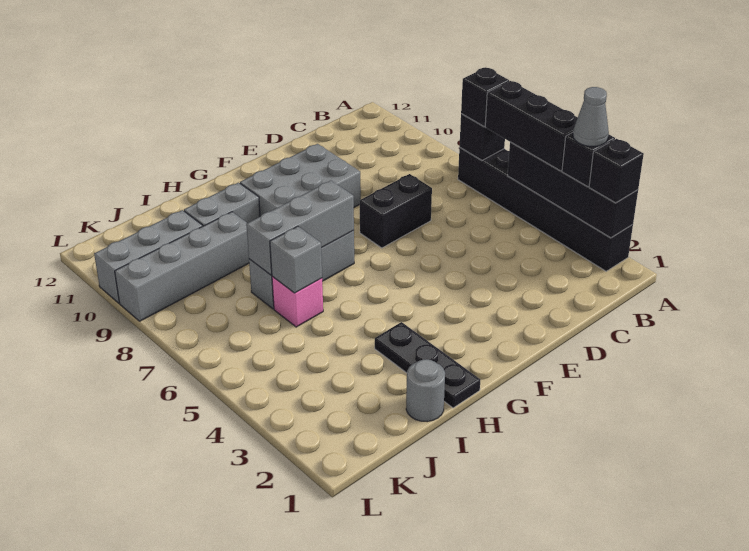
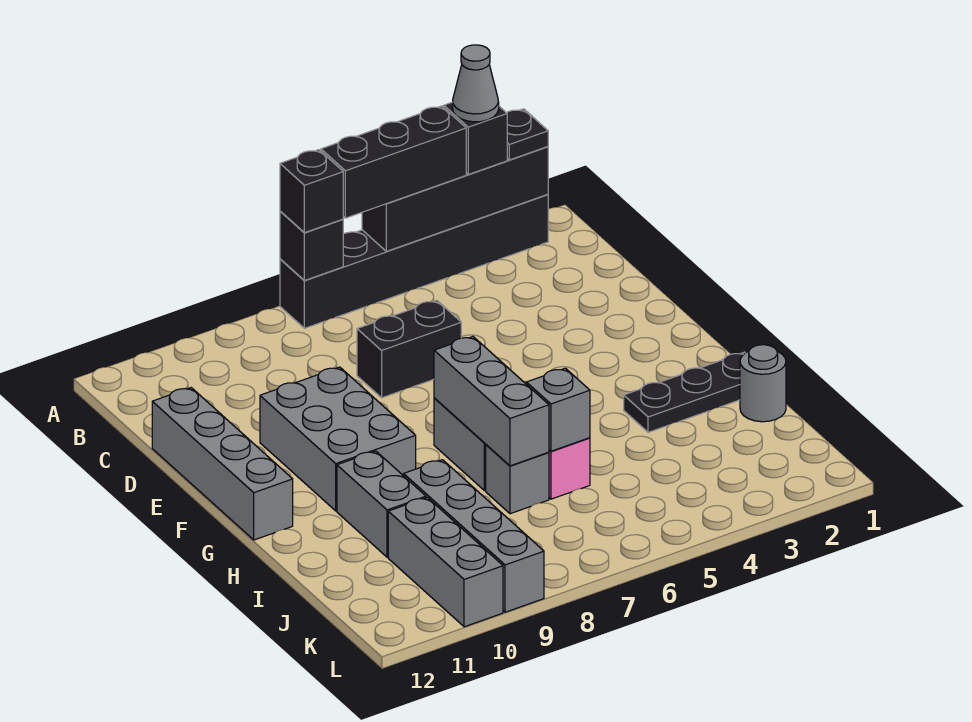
black 1x1 brick [589,139,644,203] -> black 1x1 plate [507,109,548,160]
black 1x2 brick [360,174,432,248] -> black 1x2 brick turned to [357,300,461,398]
none -> grey 1x4 brick [152,388,293,540]

